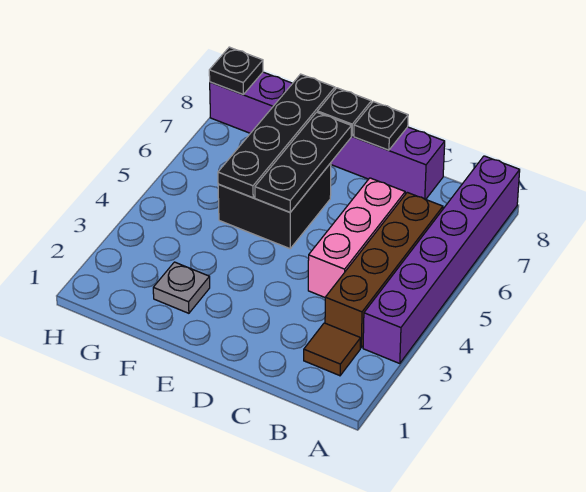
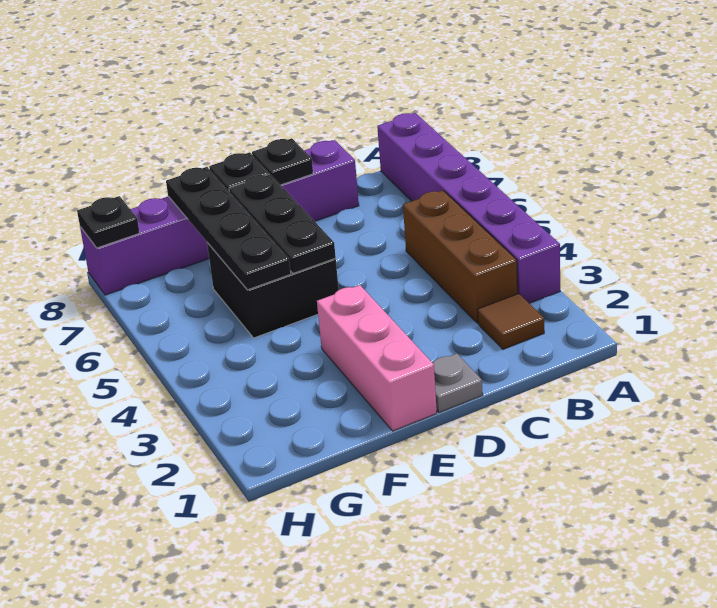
brown 1x4 brick [325,192,443,348] -> brown 1x3 brick [403,190,518,323]
pink 1x3 brick [308,178,405,297] -> pink 1x3 brick moved to [317,285,437,431]
grey 1x1 plate [153,262,210,313] -> grey 1x1 plate moved to [433,353,483,413]

